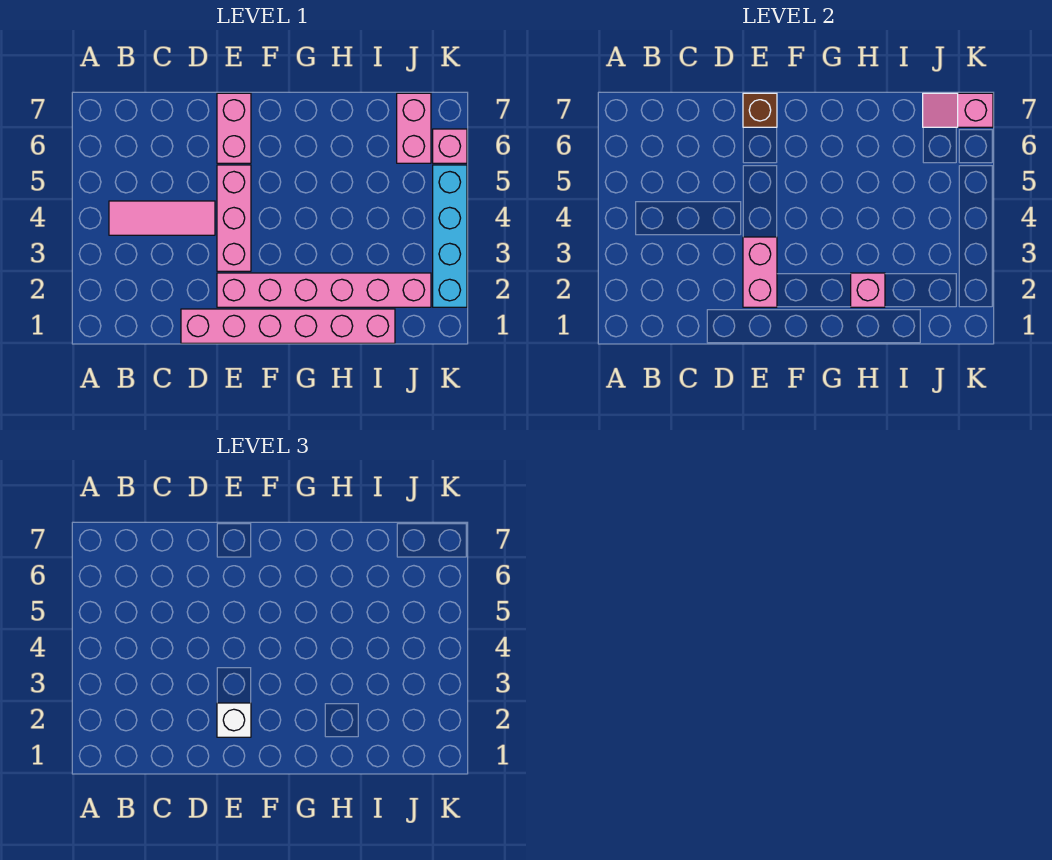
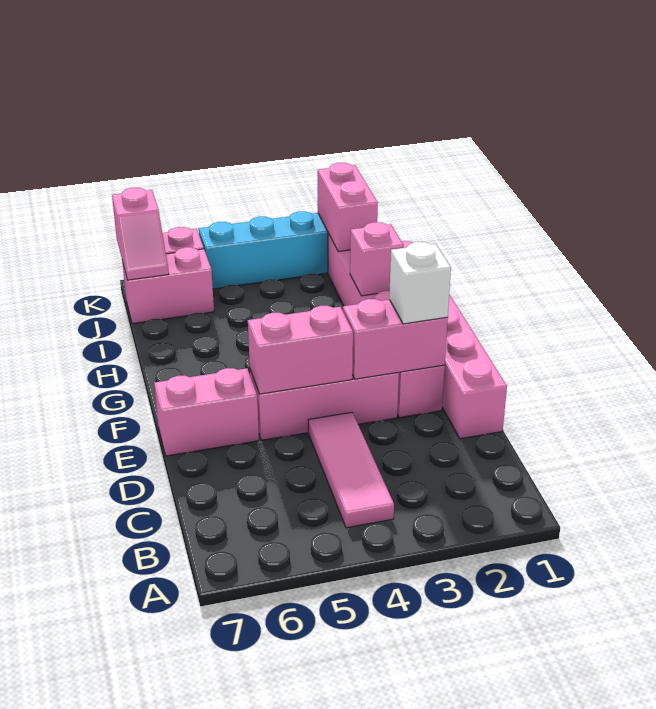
none -> pink 1x2 brick [248,306,353,394]
brown 1x1 brick [743,93,777,127] -> none
none -> pink 1x2 brick [318,163,378,251]

